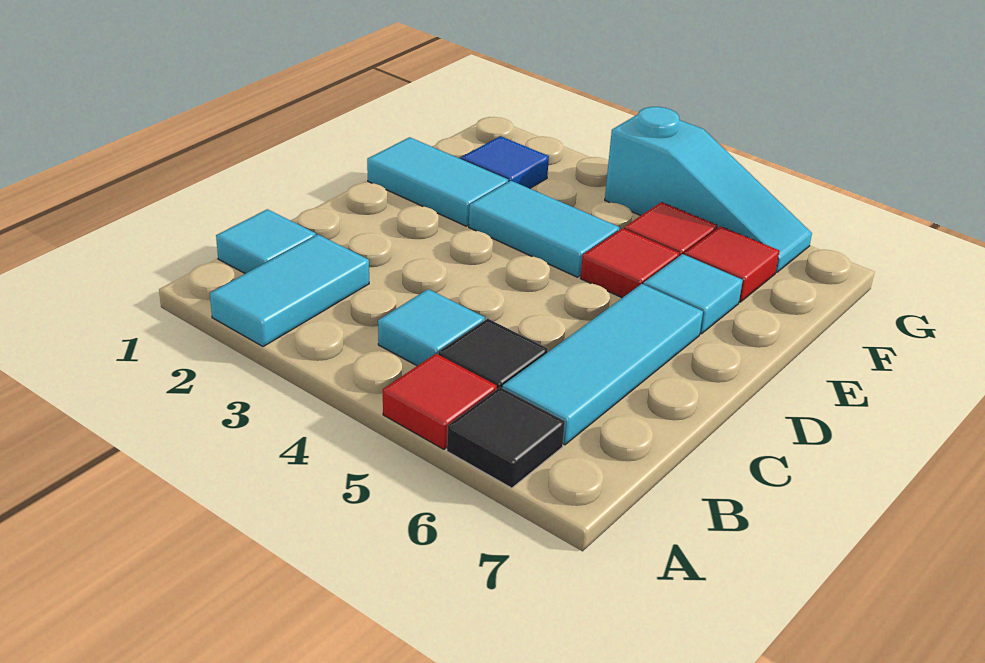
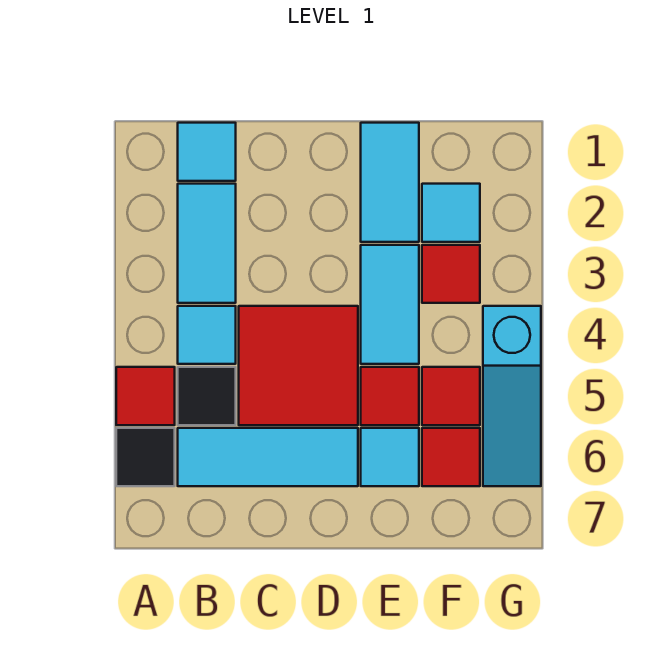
cyan 1x2 tile [210,235,369,347] -> cyan 1x2 tile turned to [178,184,236,303]
none -> red 2x2 tile [239,306,358,425]
blue 1x1 tile [461,136,549,189] -> cyan 1x1 tile [422,184,480,242]
none -> red 1x1 tile [422,245,480,303]

